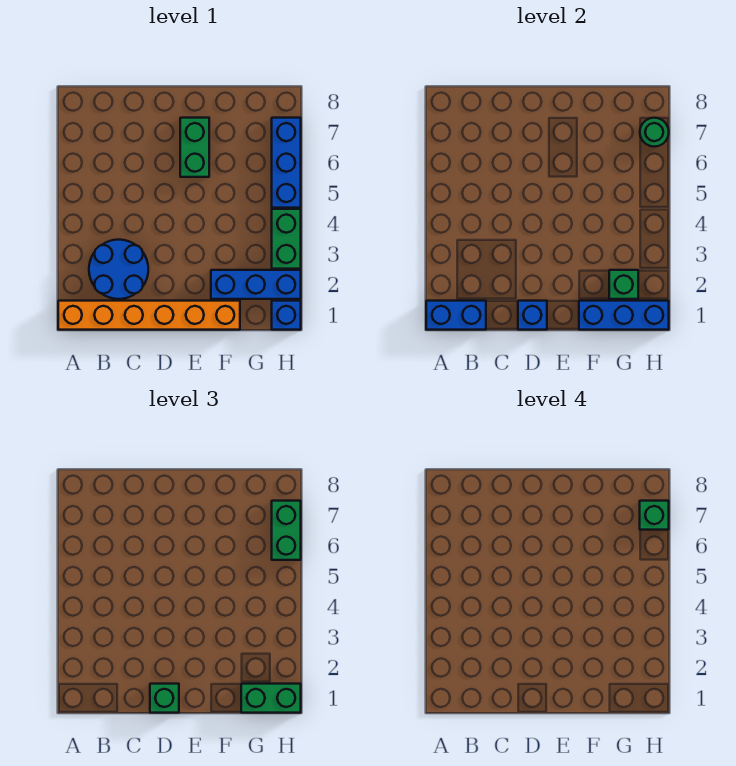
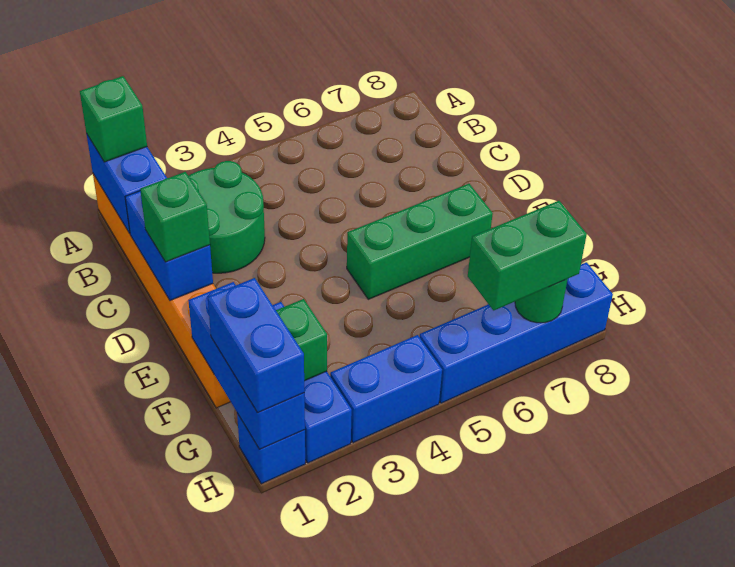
blue 2x2 round brick [89,240,148,299] -> green 2x2 round brick [189,161,265,273]
blue 1x1 brick [518,301,547,330] -> blue 1x2 brick [125,191,213,301]
green 1x2 brick [180,118,209,177] -> green 1x3 brick [347,184,493,299]
green 1x2 brick [241,684,301,713] -> blue 1x2 brick [208,278,304,413]
green 1x2 brick [272,209,301,269] -> blue 1x2 brick [330,335,442,443]
blue 1x3 brick [272,118,301,208] -> blue 1x4 brick [420,262,613,403]
green 1x1 brick [640,501,669,530] -> green 1x1 brick moved to [80,76,147,162]

